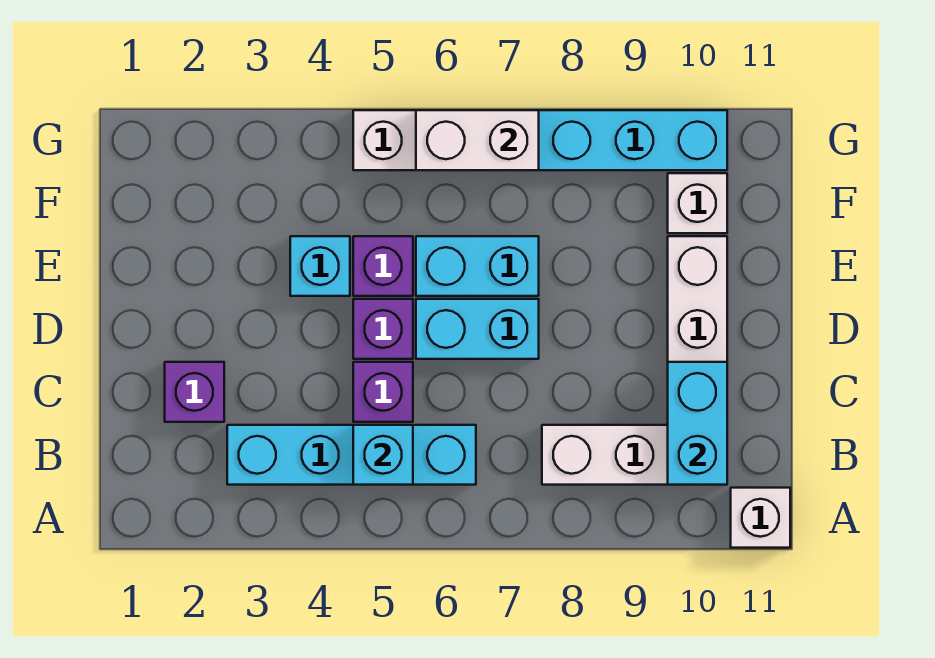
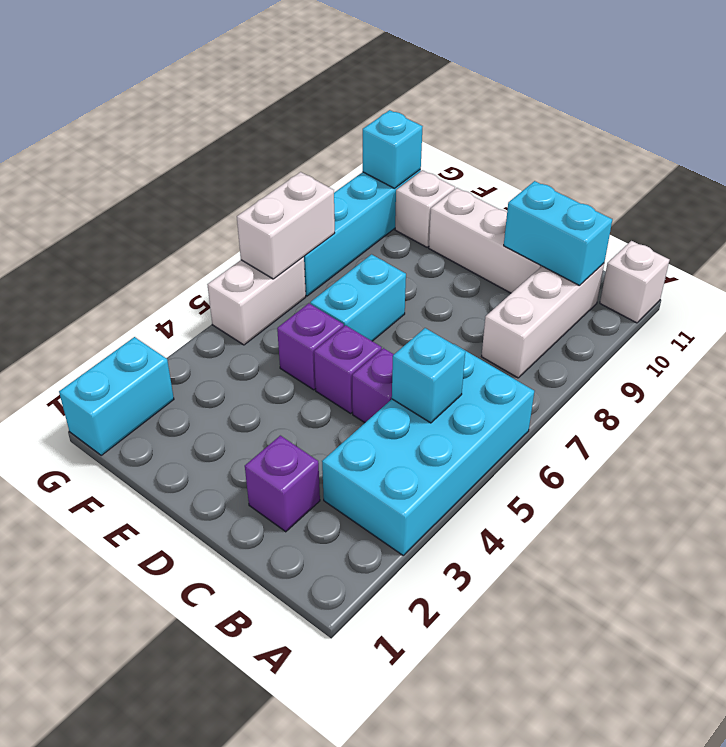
cyan 1x4 brick [227,425,476,485] -> cyan 2x4 brick [322,344,534,555]
cyan 1x2 brick [416,299,539,359] -> cyan 1x2 brick moved to [59,337,174,455]
cyan 1x1 brick [290,236,350,296] -> cyan 1x1 brick moved to [363,110,423,188]

